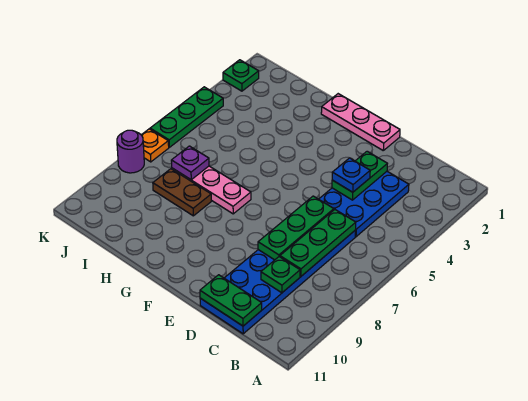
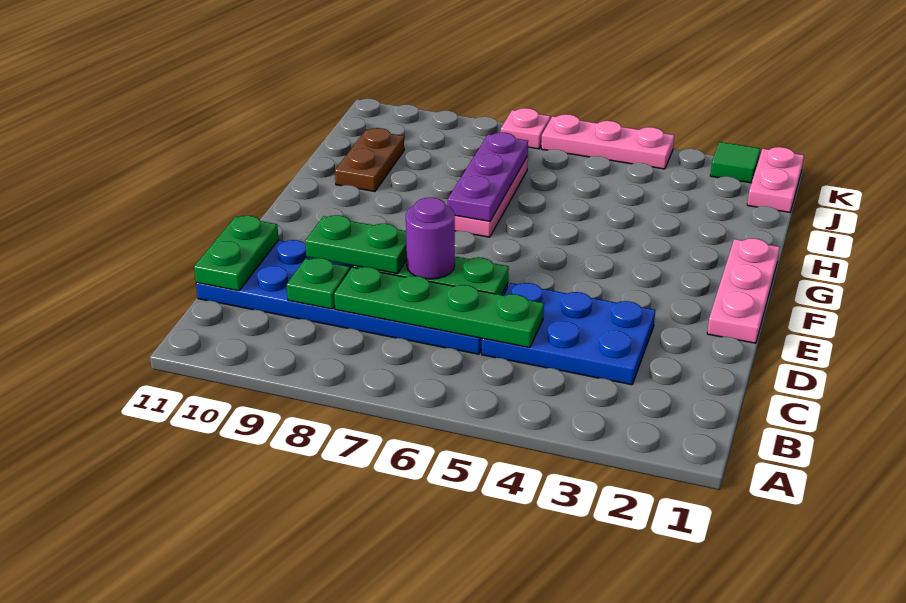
green 1x3 plate [280,210,356,276] -> green 1x4 plate [334,267,544,348]
green 1x2 plate [332,151,387,200] -> green 1x2 plate moved to [305,215,407,274]
blue 1x1 plate [332,158,370,192] -> none
brown 1x2 plate [153,169,211,216] -> brown 1x2 plate moved to [335,128,404,191]
purple 1x1 plate [171,146,209,180] -> purple 1x3 plate [448,132,528,221]
none -> pink 1x2 plate [747,147,804,212]
green 1x1 plate [223,60,259,91] -> green 1x1 tile [710,142,760,183]
green 1x3 plate [150,87,223,147] -> pink 1x3 plate [541,114,674,169]
orange 1x1 plate [142,129,169,162] -> pink 1x1 plate [501,108,550,149]
purple 1x1 round brick [117,130,144,173] -> purple 1x1 round brick moved to [406,198,455,279]

